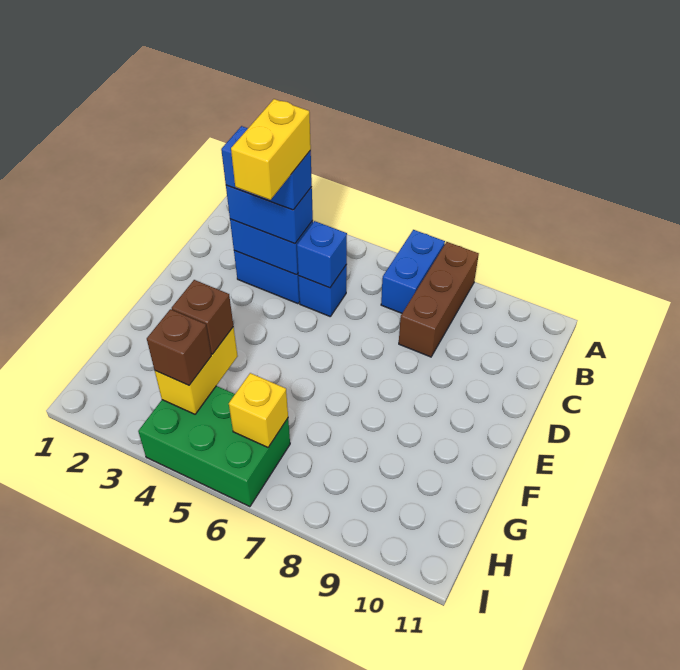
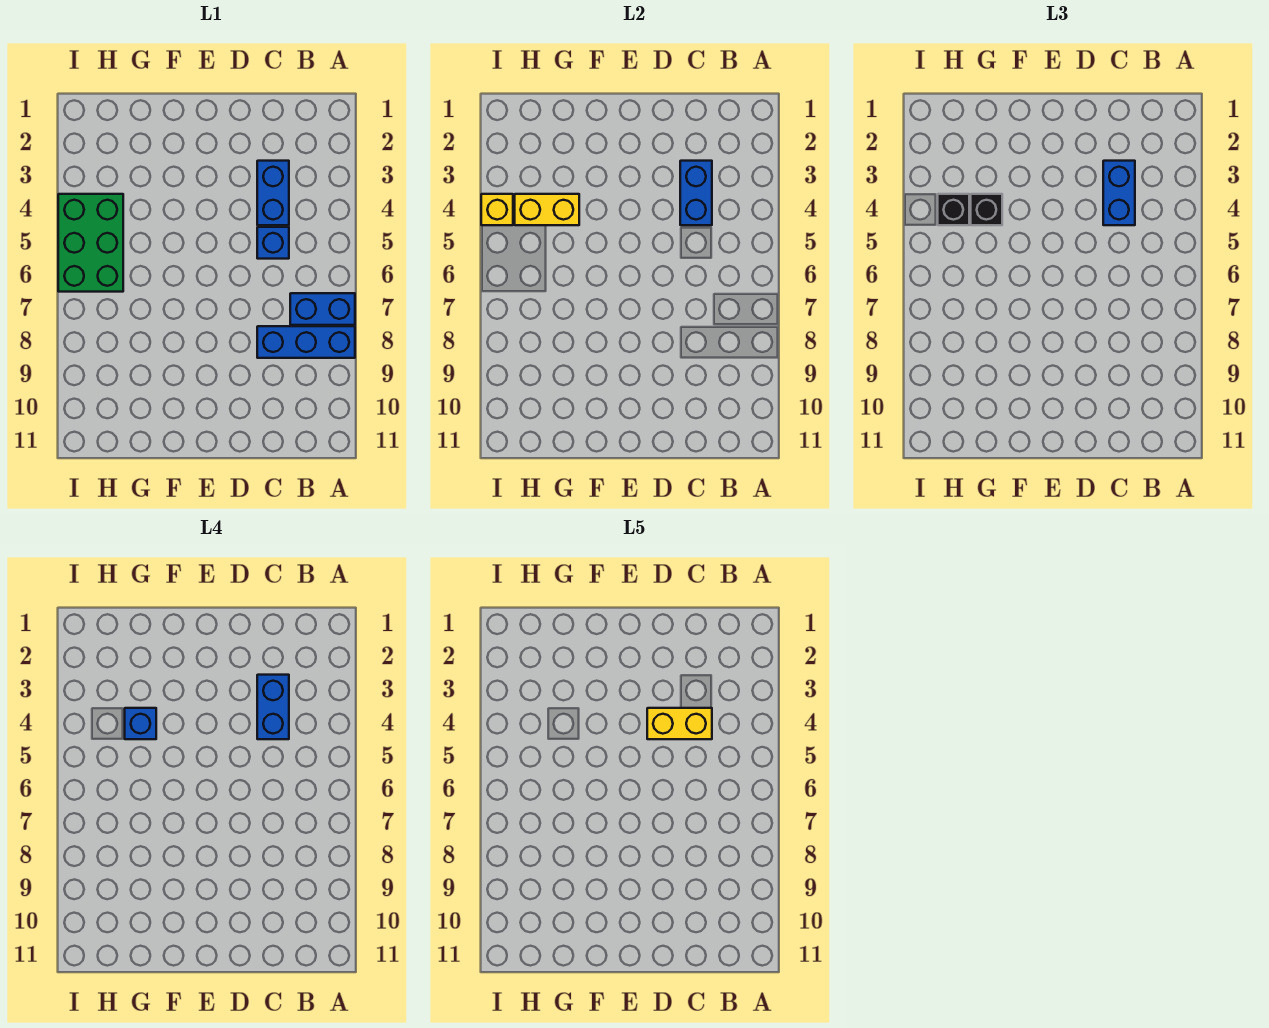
brown 1x3 brick [399,242,479,357] -> blue 1x3 brick [257,326,355,358]
blue 1x1 brick [297,221,347,288] -> blue 1x1 brick moved to [125,708,156,739]
brown 1x1 brick [172,280,233,354] -> black 1x1 brick [971,194,1002,225]
brown 1x1 brick [147,309,211,385] -> black 1x1 brick [938,194,969,225]
yellow 1x1 brick [229,373,288,447] -> yellow 1x1 brick moved to [481,194,513,225]

